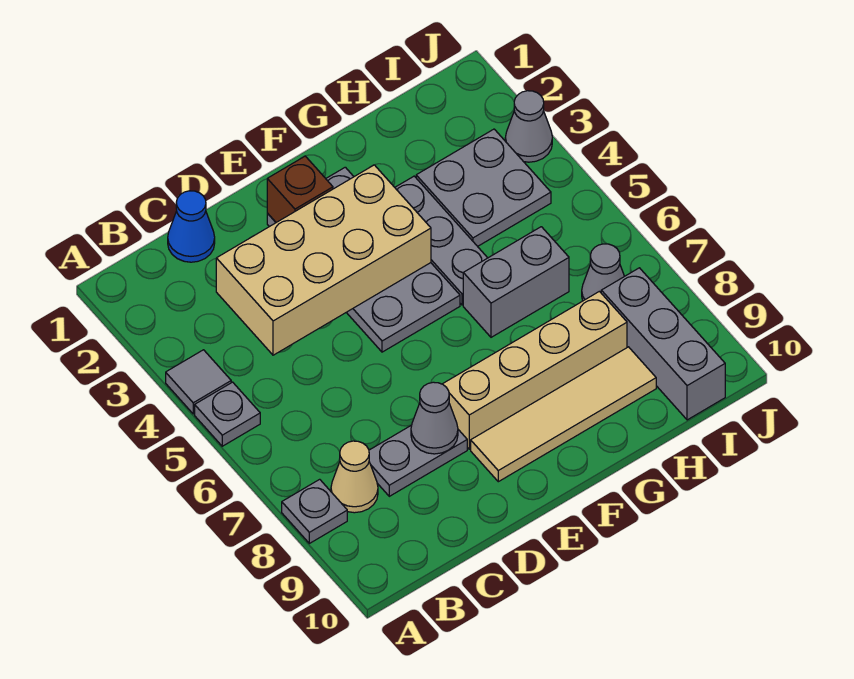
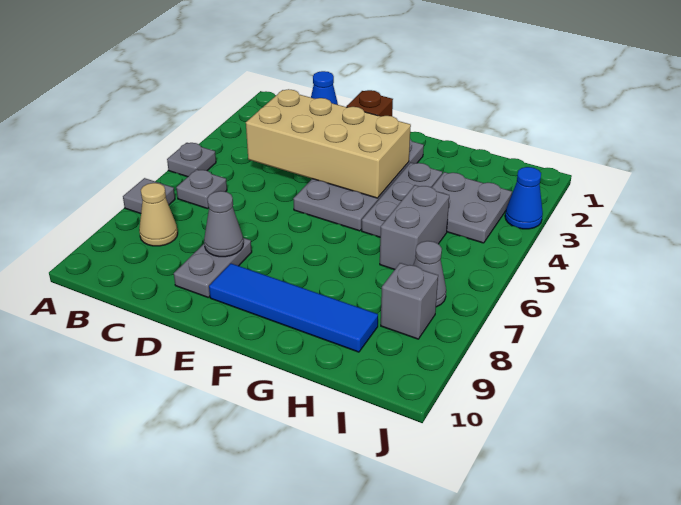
grey 1x1 tile [166,350,231,414] -> grey 1x1 tile moved to [123,178,175,214]
grey 1x1 plate [282,479,347,543] -> grey 1x1 plate moved to [176,169,227,209]
grey 1x2 plate [369,425,467,496] -> grey 1x2 plate turned to [174,238,252,297]
tan 1x4 brick [443,291,627,449] -> none
tan 1x4 tile [471,347,656,482] -> blue 1x4 tile [209,263,378,352]
grey 1x2 brick [463,227,569,337] -> grey 1x2 brick turned to [380,185,449,270]
grey 1x3 brick [601,268,725,420] -> grey 1x1 brick [381,263,438,339]
grey 1x1 cone [505,91,552,162] -> blue 1x1 cone [505,167,543,229]

